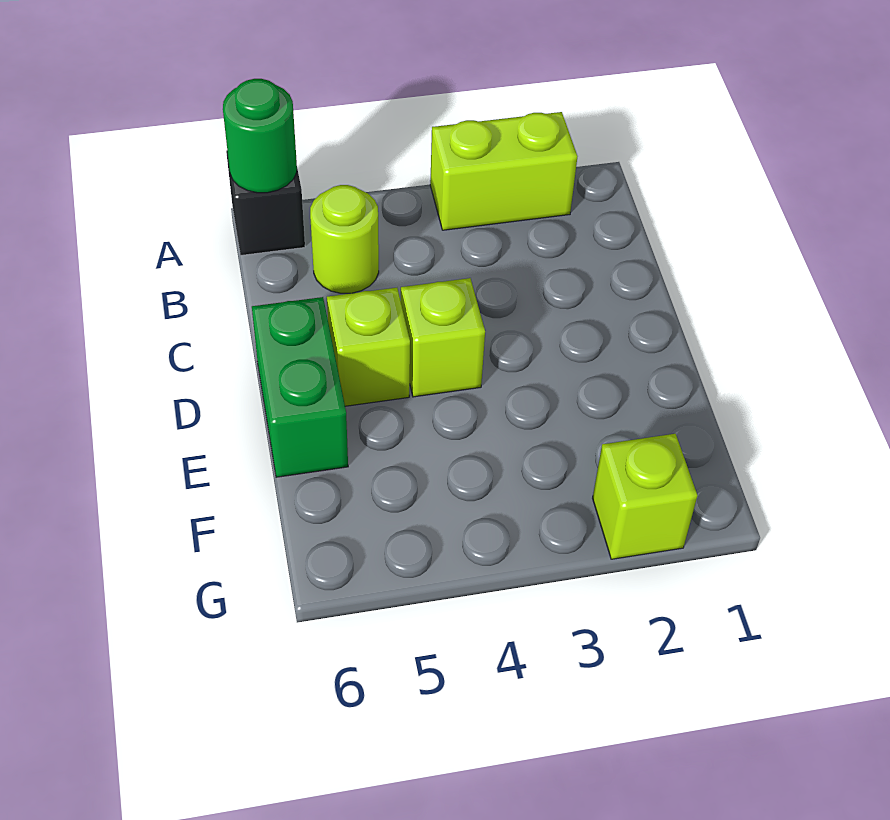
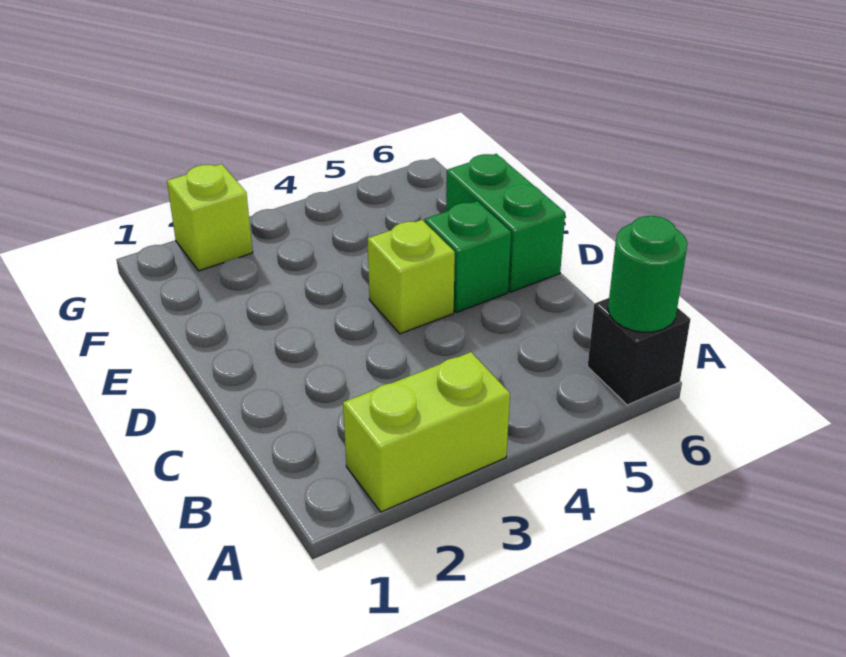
lime 1x1 round brick [310,185,379,293] -> none
lime 1x1 brick [327,288,410,406] -> green 1x1 brick [425,201,511,313]

